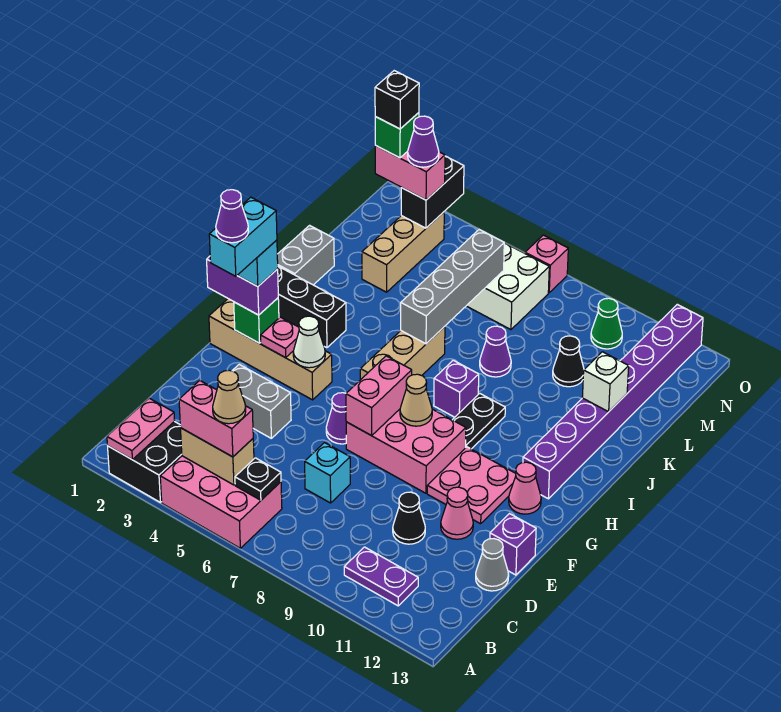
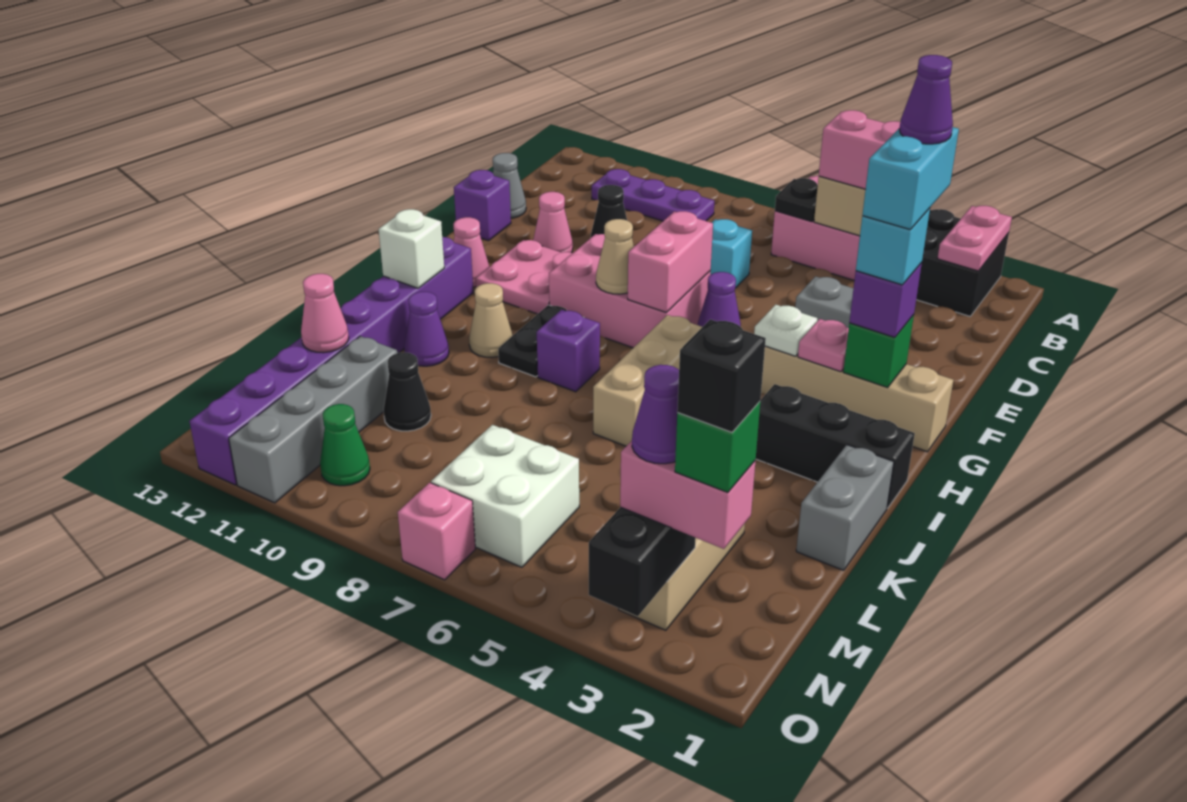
tan 1x1 cone [213,370,246,424] -> tan 1x1 cone moved to [469,283,513,357]
purple 1x2 plate [344,547,418,606] -> purple 1x3 plate [592,169,714,221]
purple 1x2 brick [207,256,278,315] -> purple 1x1 brick [849,263,922,337]
white 1x1 cone [293,316,325,368] -> white 1x1 plate [754,305,817,356]
grey 1x4 brick [401,229,504,344] -> grey 1x4 brick moved to [229,336,397,503]
purple 1x1 cone [480,326,511,377] -> purple 1x1 cone moved to [404,292,449,366]
white 1x1 brick [582,352,629,412] -> white 1x1 brick moved to [379,209,444,288]
none -> pink 1x1 cone [301,274,349,353]

